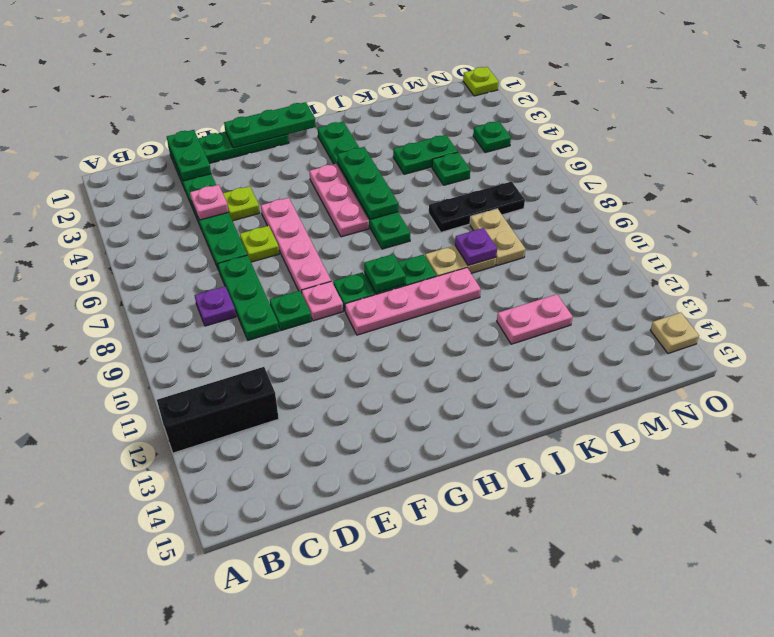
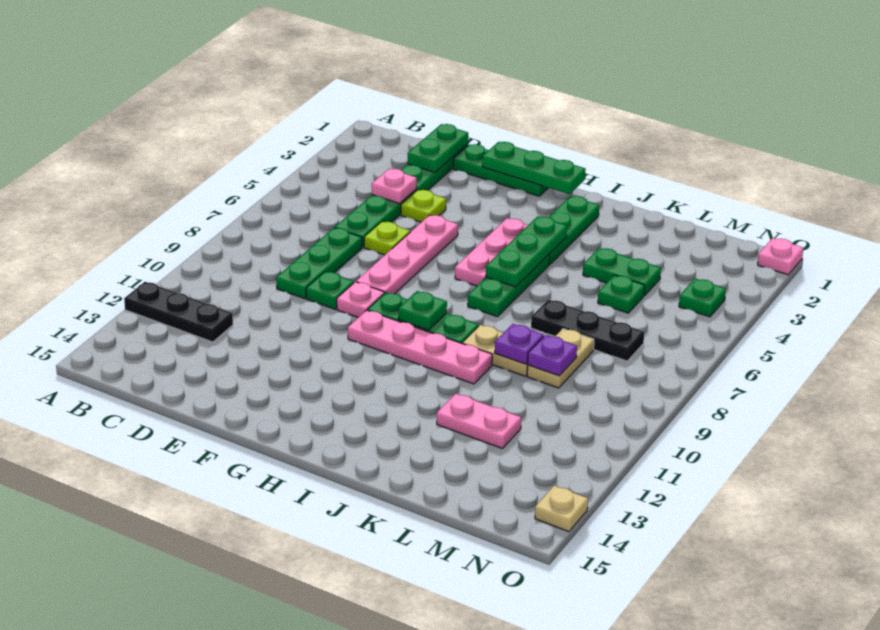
black 1x3 brick [157,367,279,453] -> black 1x3 plate [124,282,233,342]
purple 1x1 plate [195,287,236,326] -> purple 1x1 plate moved to [528,335,577,376]
lime 1x1 plate [463,67,499,96] -> pink 1x1 plate [758,238,803,275]

